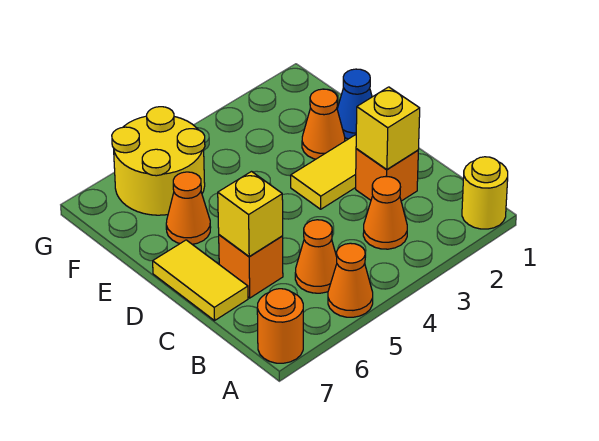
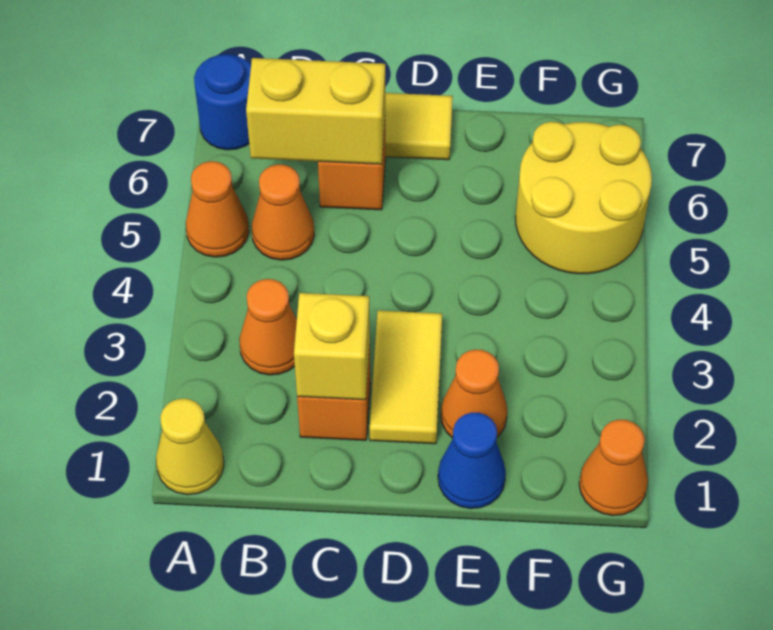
yellow 1x1 round brick [462,157,508,229] -> yellow 1x1 cone [156,399,224,495]
orange 1x1 round brick [257,289,303,363] -> blue 1x1 round brick [194,54,251,150]
yellow 1x1 brick [218,172,283,257] -> yellow 1x2 brick [246,58,385,164]
orange 1x1 cone [166,172,211,244] -> orange 1x1 cone moved to [579,420,648,516]

